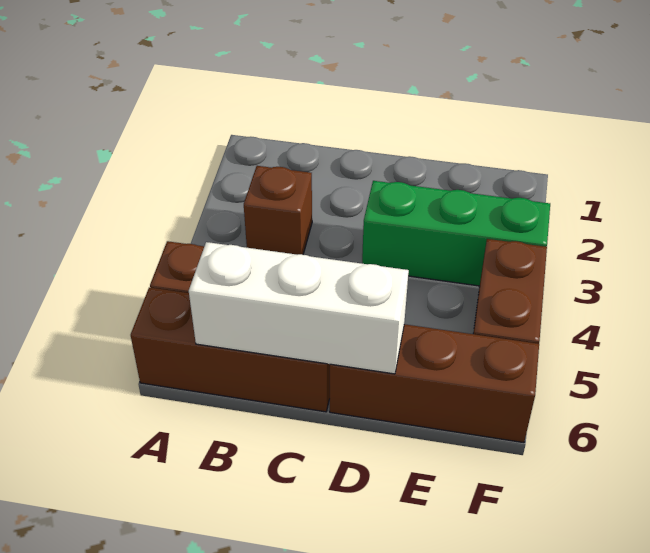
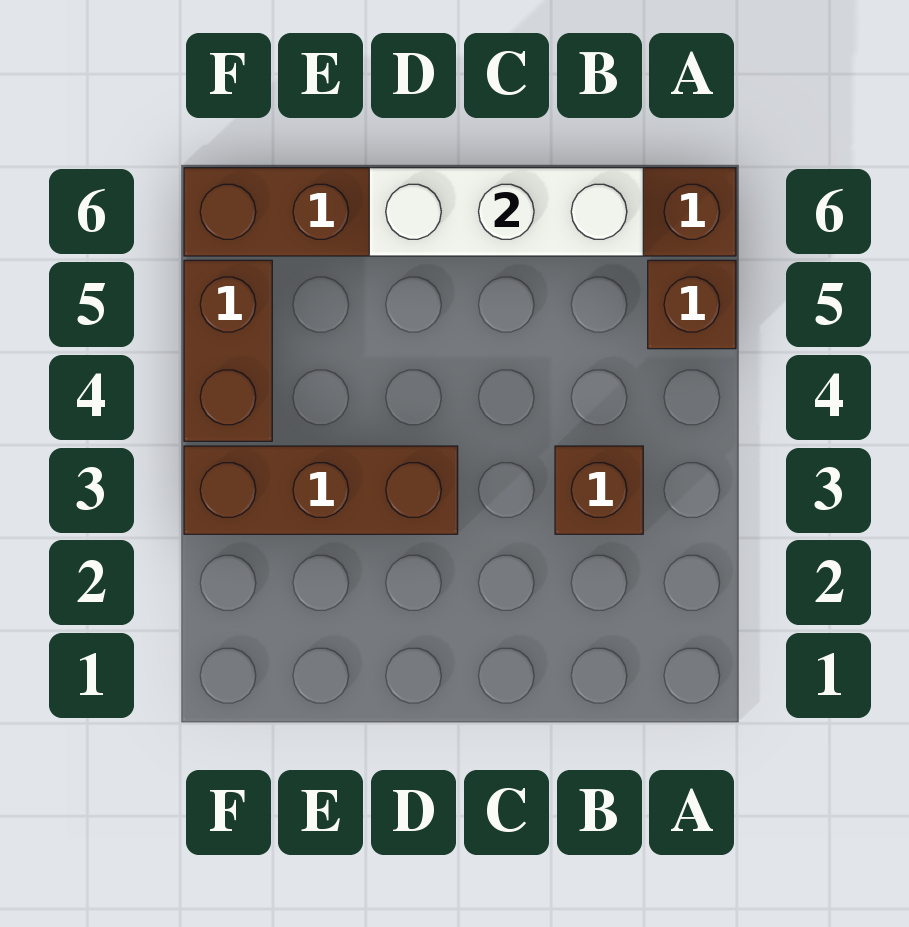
green 1x3 brick [362,181,550,286] -> brown 1x3 brick [184,446,458,534]

